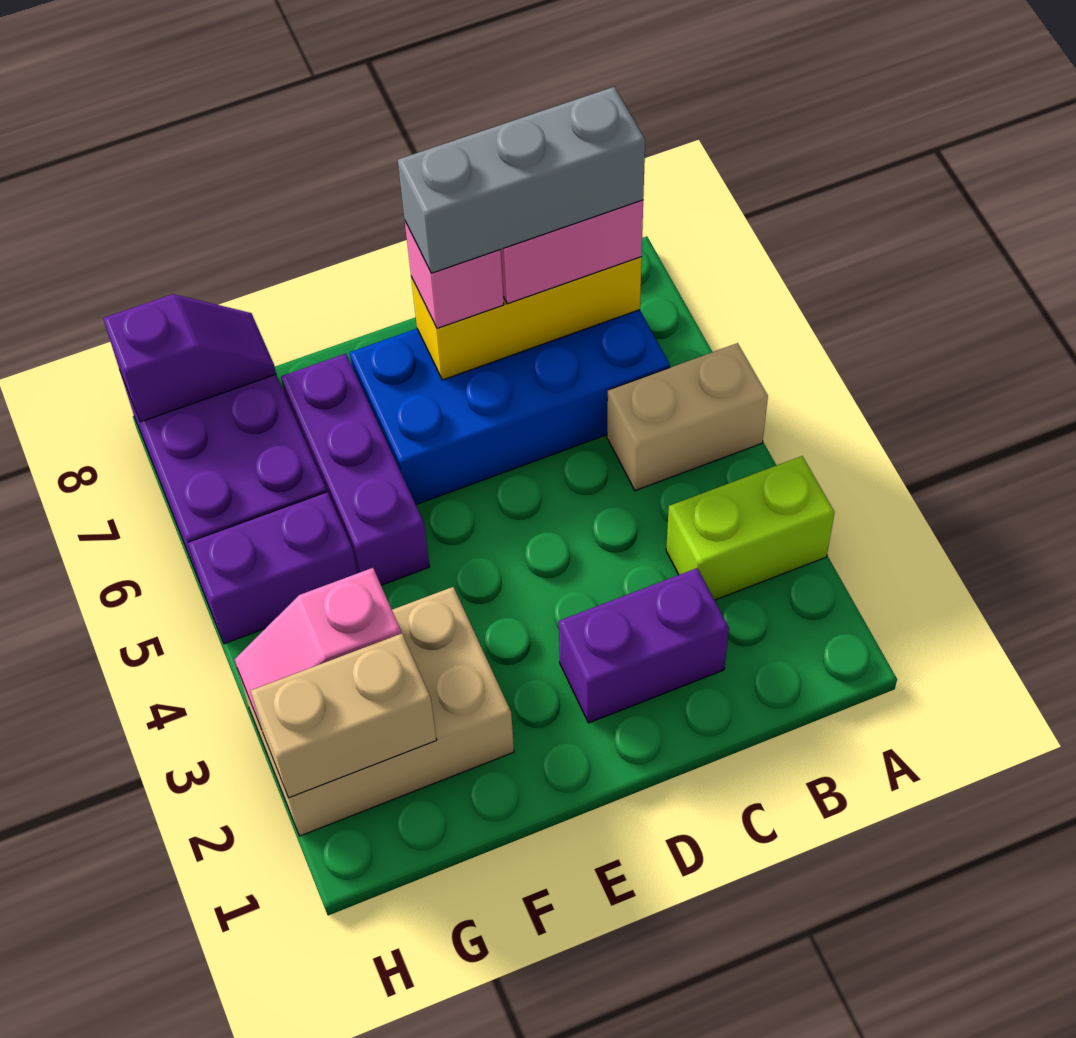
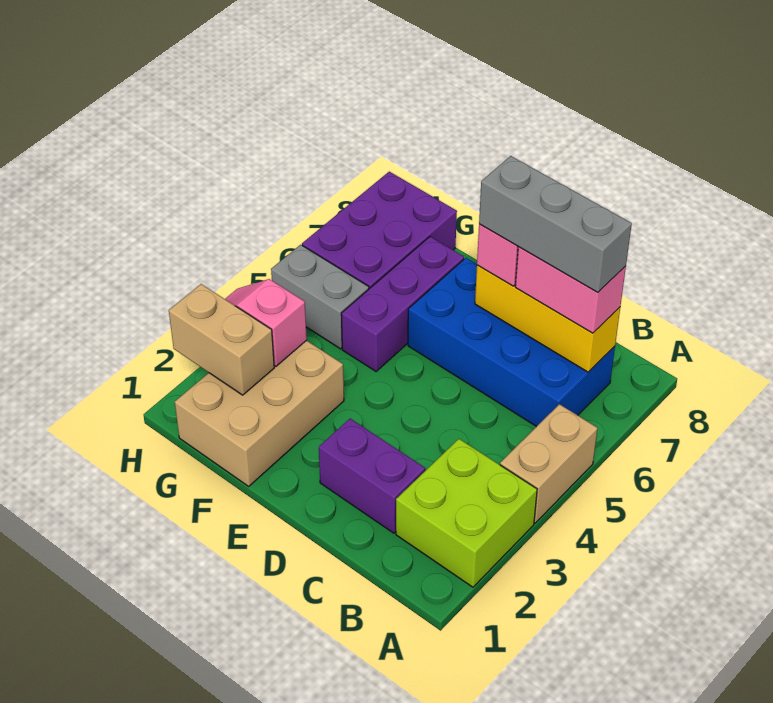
lime 1x2 brick [666,456,835,600] -> lime 2x2 brick [396,439,537,587]
tan 1x2 brick [607,343,768,491] -> tan 1x2 brick turned to [500,404,598,523]
tan 2x3 brick [238,587,514,836] -> tan 2x3 brick turned to [175,340,344,486]
purple 1x2 brick [188,492,357,644] -> grey 1x2 brick [271,245,369,349]
purple 1x2 slope [103,294,276,422] -> none

